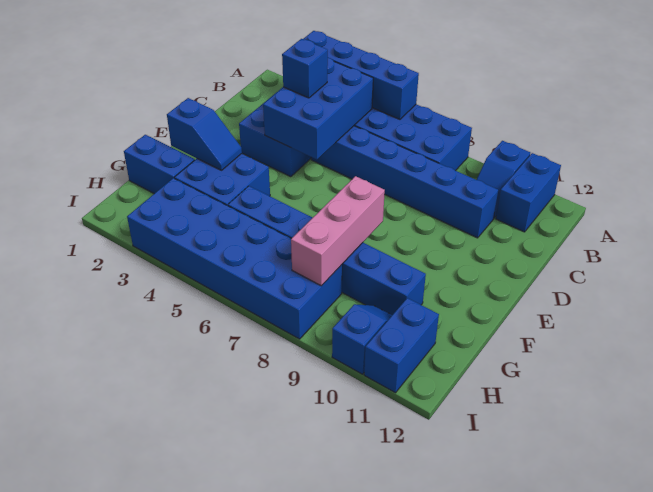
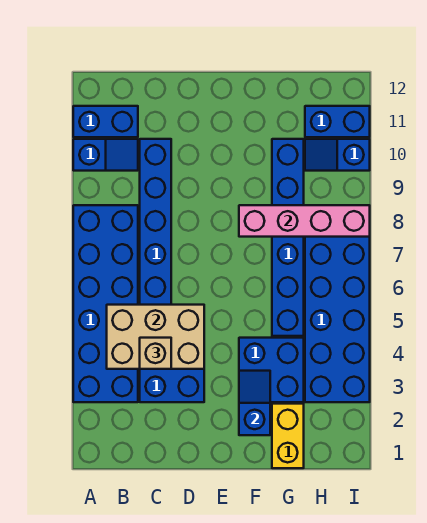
blue 1x4 brick [303,31,419,119] -> none
blue 2x3 brick [263,58,373,160] -> tan 2x3 brick [107,305,204,369]
blue 1x1 brick [282,39,328,98] -> tan 1x1 brick [140,338,171,369]
pink 1x3 brick [291,176,385,286] -> pink 1x4 brick [239,205,370,237]
blue 1x2 brick [124,135,195,194] -> yellow 1x2 brick [272,404,304,468]

